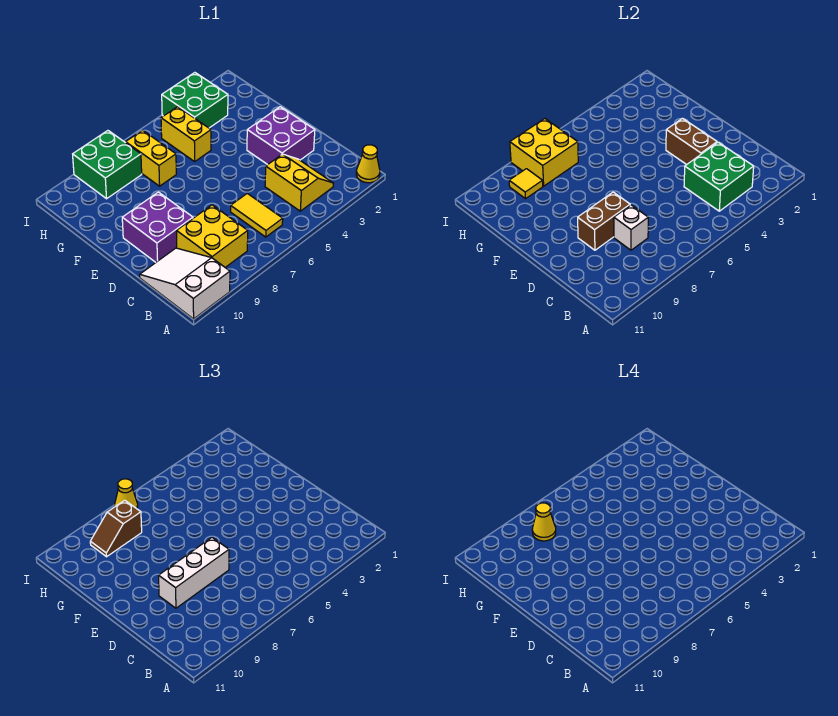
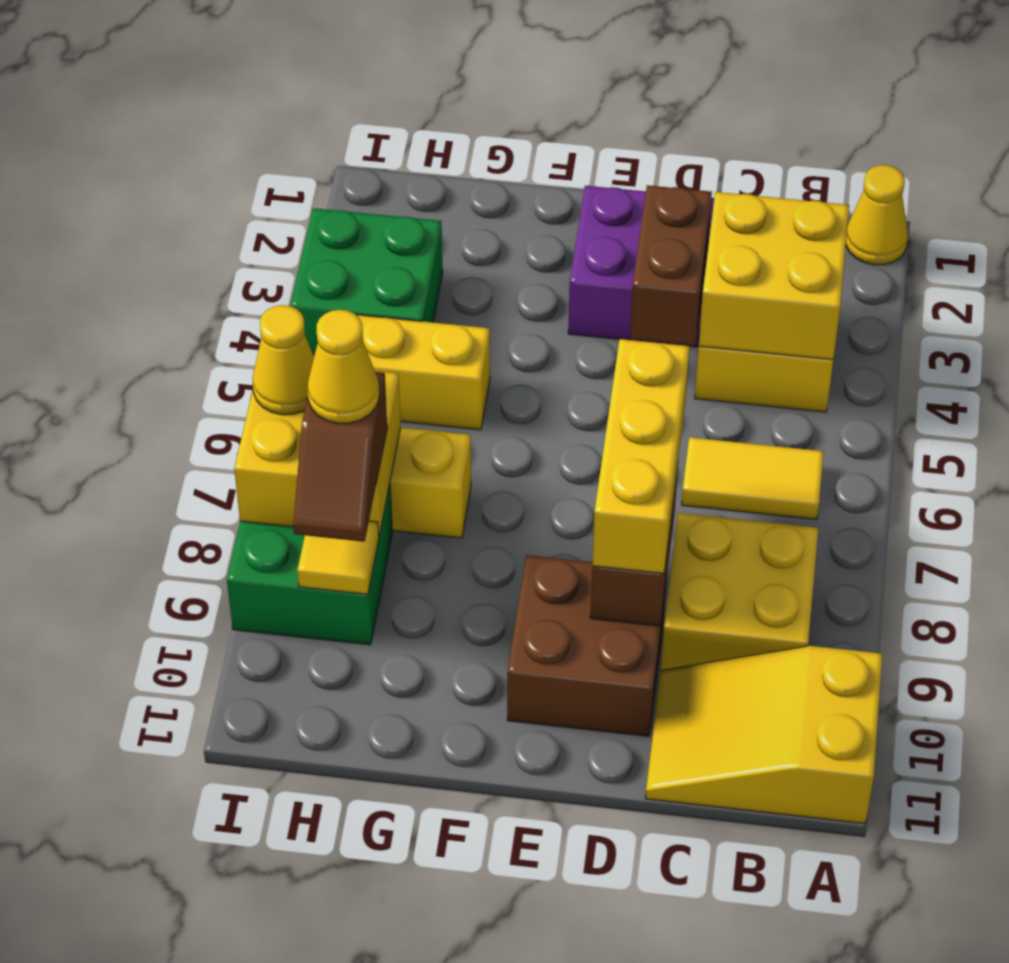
white 2x3 slope [140,248,230,319] -> yellow 2x3 slope [645,646,883,824]
green 2x2 brick [684,142,754,211] -> yellow 2x2 brick [699,192,849,360]
white 1x1 brick [614,205,648,250] -> none
brown 1x2 brick [666,118,717,165] -> brown 1x2 brick turned to [630,185,712,346]
white 1x3 brick [159,538,229,608] -> yellow 1x3 brick [592,339,690,574]
purple 2x2 brick [122,192,193,262] -> brown 2x2 brick [507,555,667,736]

